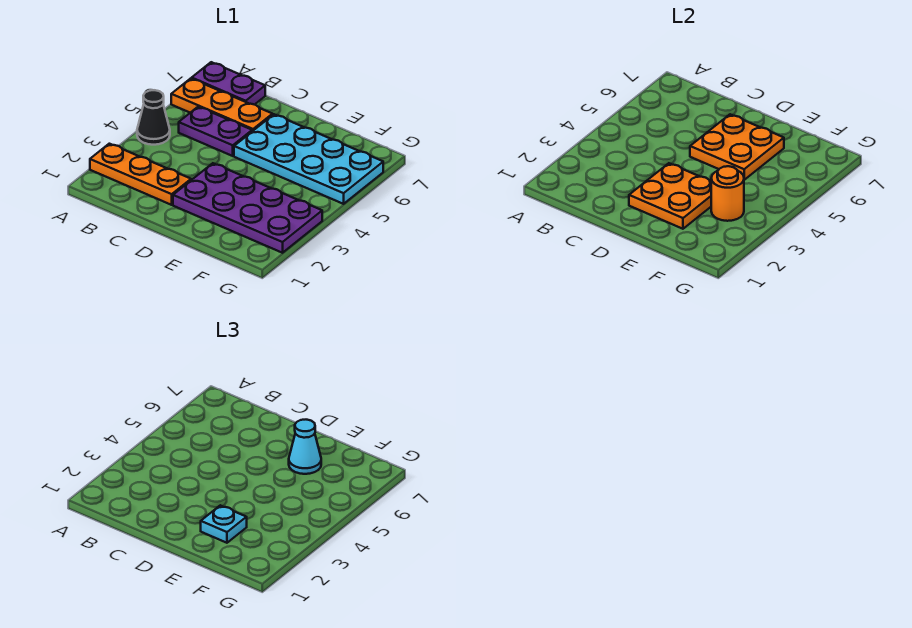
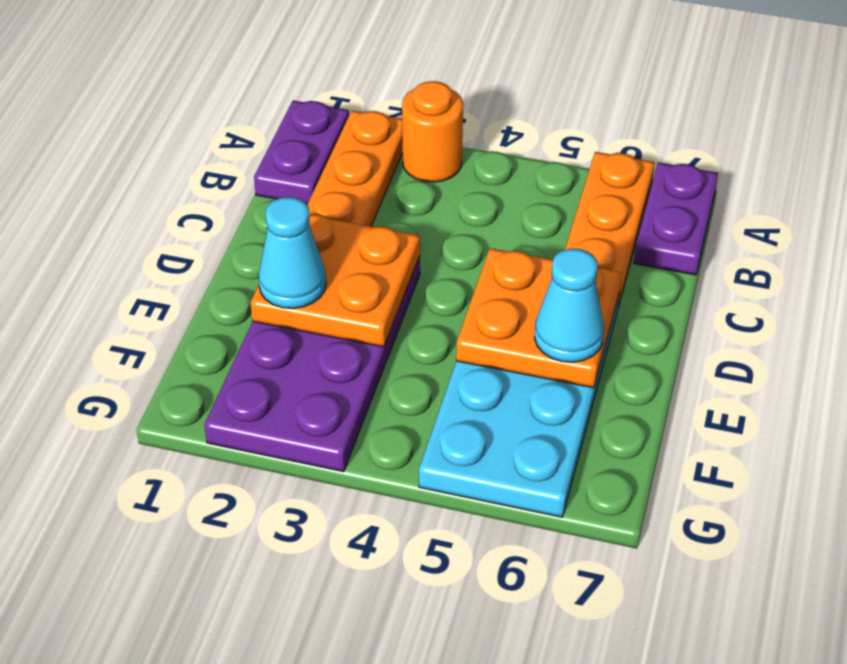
black 1x1 cone [137,90,170,145] -> none
purple 1x2 plate [179,107,252,156] -> purple 1x2 plate moved to [254,101,349,204]
cyan 1x1 plate [201,505,247,543] -> cyan 1x1 cone [258,197,326,308]
orange 1x1 round brick [711,166,744,221] -> orange 1x1 round brick moved to [402,81,463,182]

